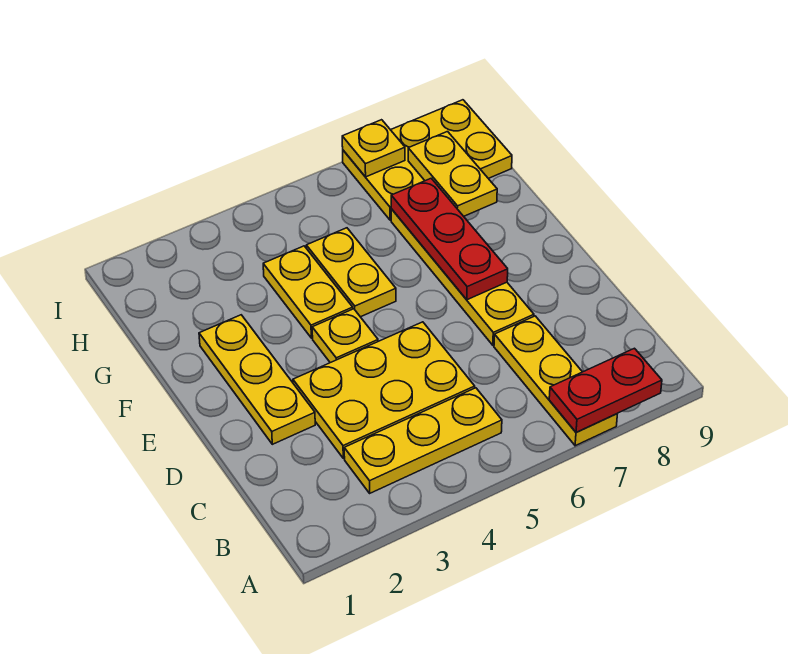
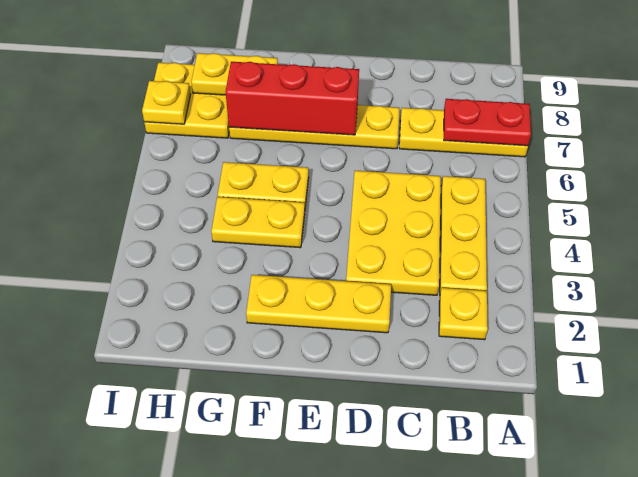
red 1x2 plate [549,348,662,433] -> red 1x2 plate turned to [444,99,531,146]
yellow 1x1 plate [312,309,378,363] -> yellow 1x1 plate moved to [439,288,488,340]
red 1x3 plate [391,178,508,300] -> red 1x3 brick [226,62,359,135]
yellow 2x3 plate [343,100,512,220] -> yellow 2x2 plate [144,63,229,138]

